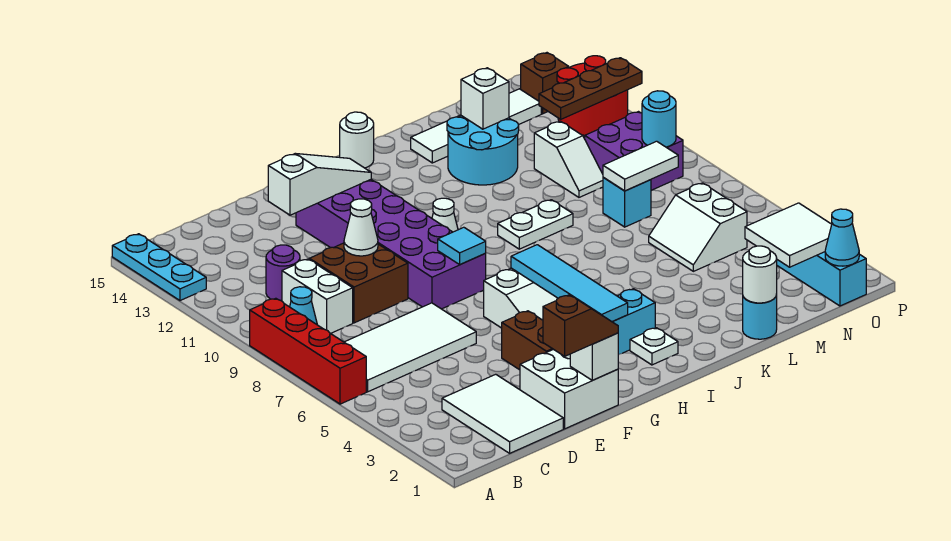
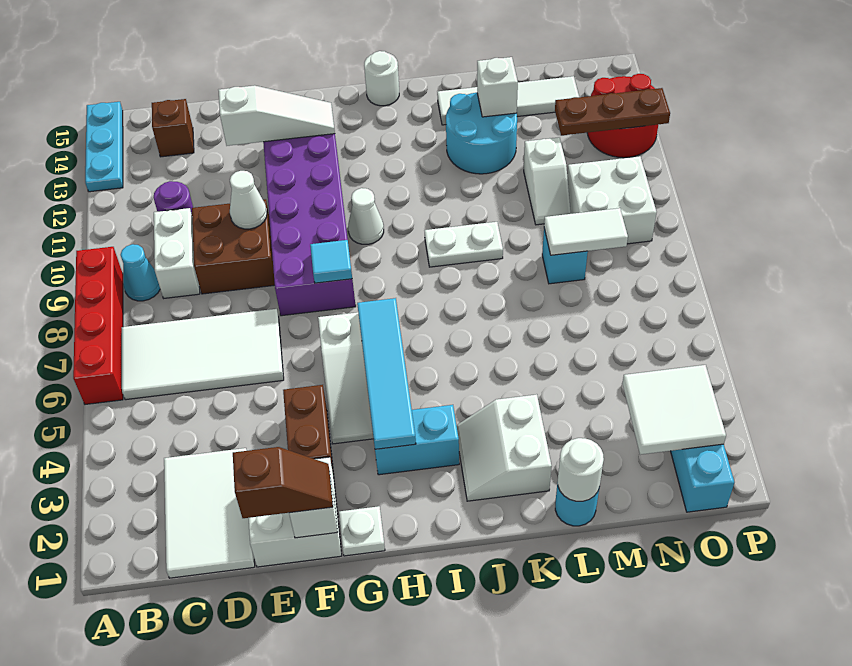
white 1x1 plate [630,328,678,365] -> white 1x1 plate moved to [339,506,385,556]
white 2x2 slope [649,183,747,271] -> white 2x2 slope moved to [457,394,552,501]
purple 2x2 brick [585,112,683,190] -> white 2x2 brick [567,156,657,244]
cyan 1x1 cone [825,209,859,266] -> none
cyan 1x1 round brick [642,91,676,147] -> none
brown 1x1 brick [520,53,569,114] -> brown 1x1 brick moved to [152,99,194,157]

